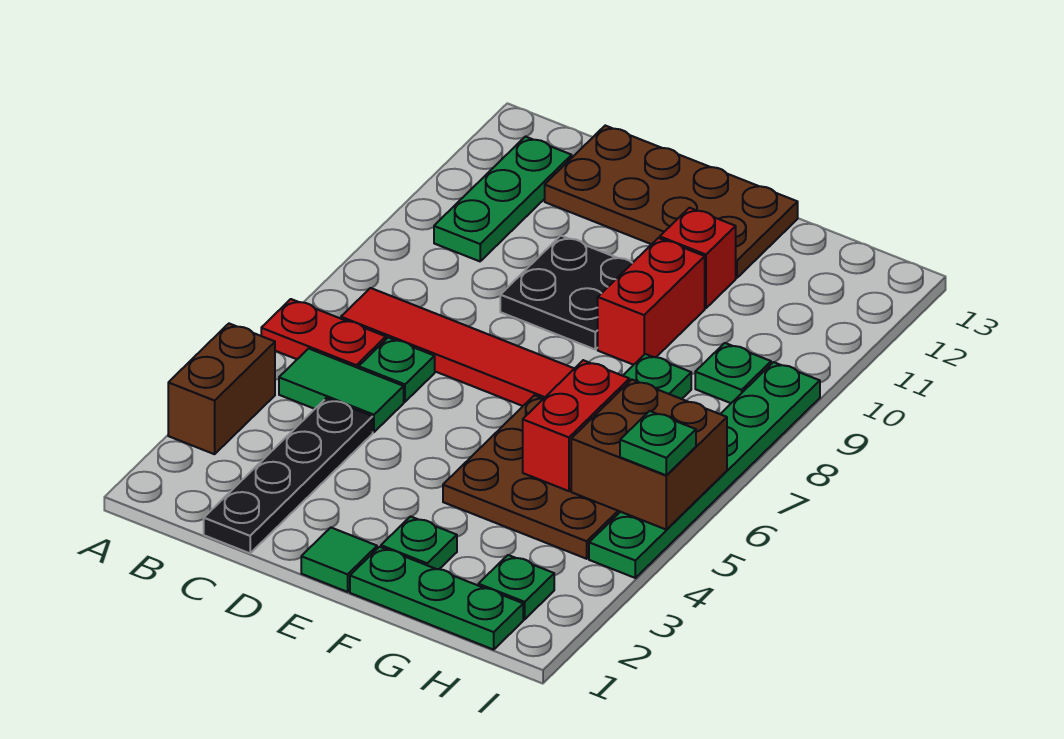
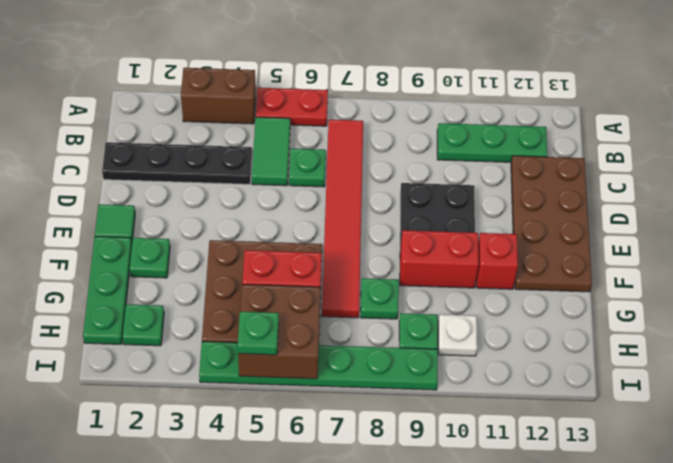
red 1x2 plate [261,299,386,368] -> red 1x2 plate turned to [256,88,328,126]
none -> white 1x1 plate [438,315,477,356]

